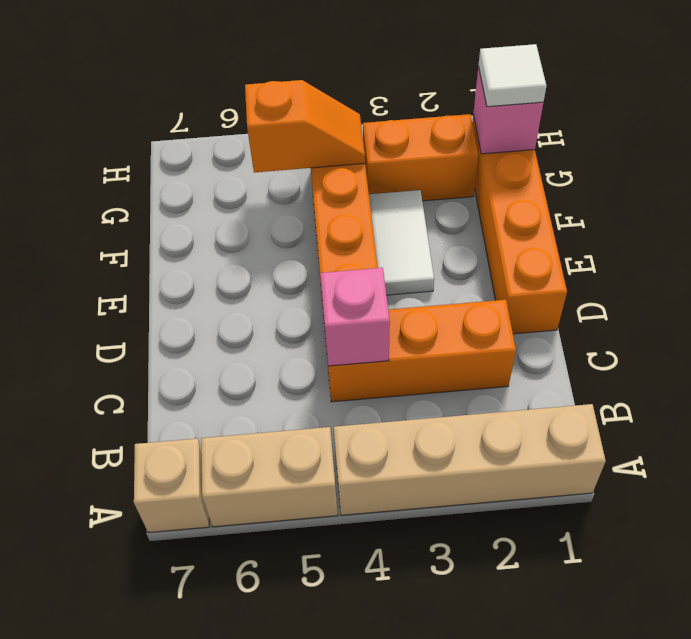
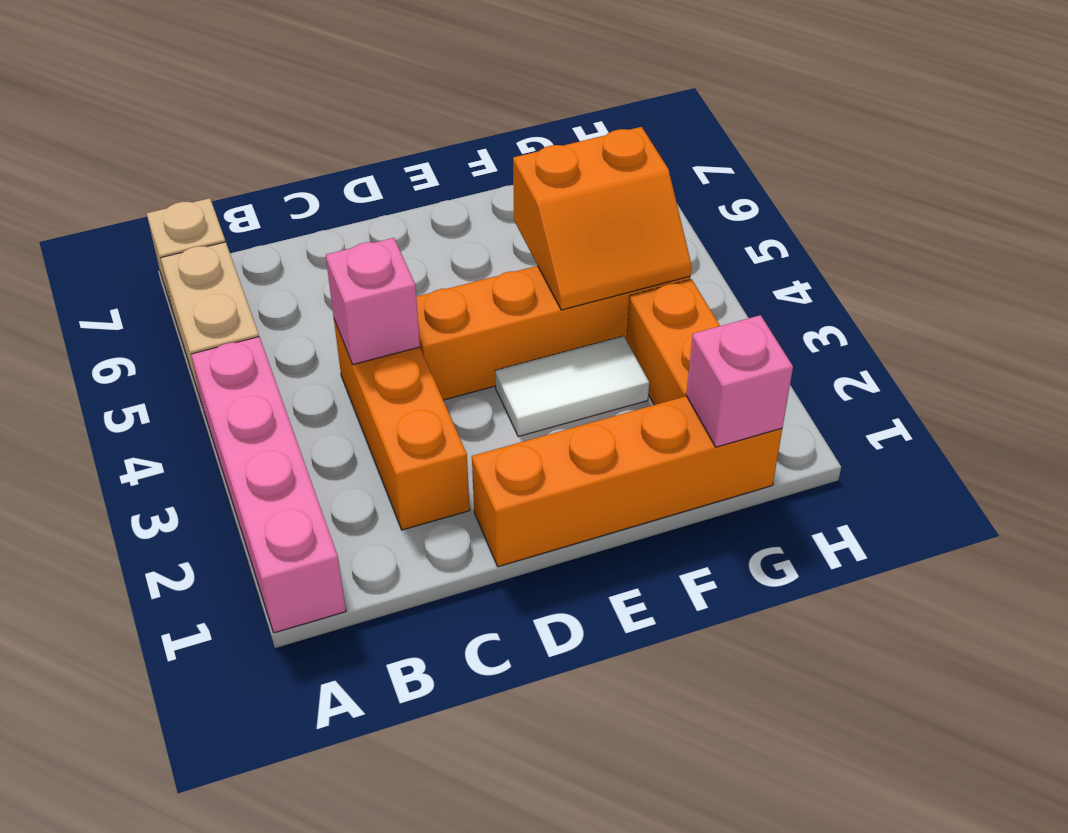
tan 1x4 brick [334,404,606,515] -> pink 1x4 brick [191,337,346,633]
white 1x1 tile [478,44,546,107] -> none
orange 1x2 slope [245,80,365,173] -> orange 2x2 slope [513,127,692,310]

